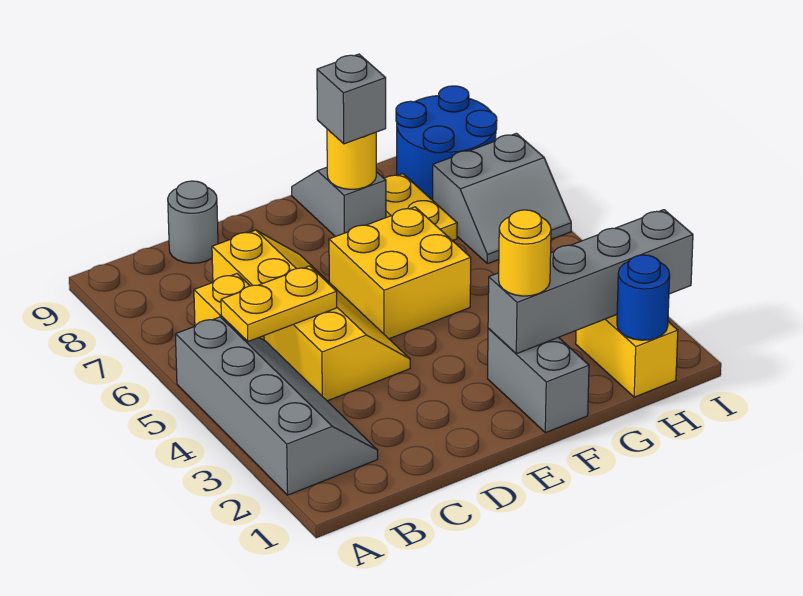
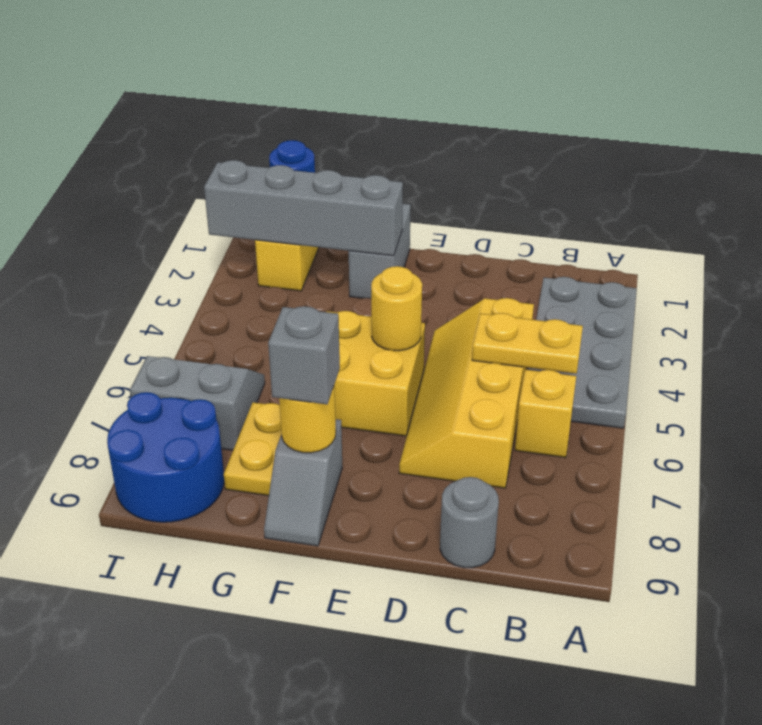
grey 2x4 slope [175,317,378,495] -> grey 2x4 plate [528,277,637,428]
yellow 1x1 round brick [499,210,551,296] -> yellow 1x1 round brick moved to [371,266,422,351]

